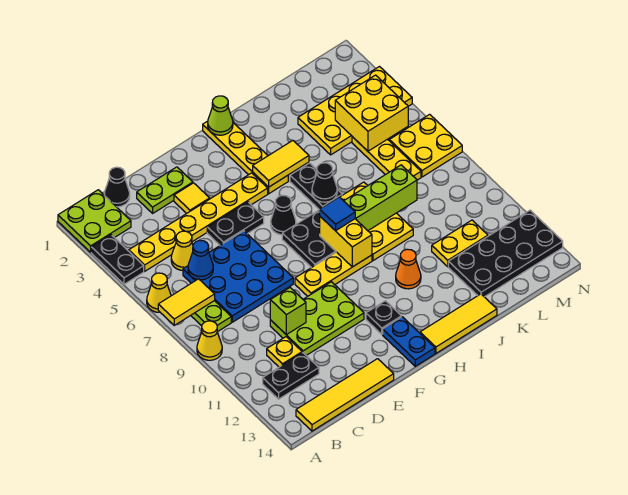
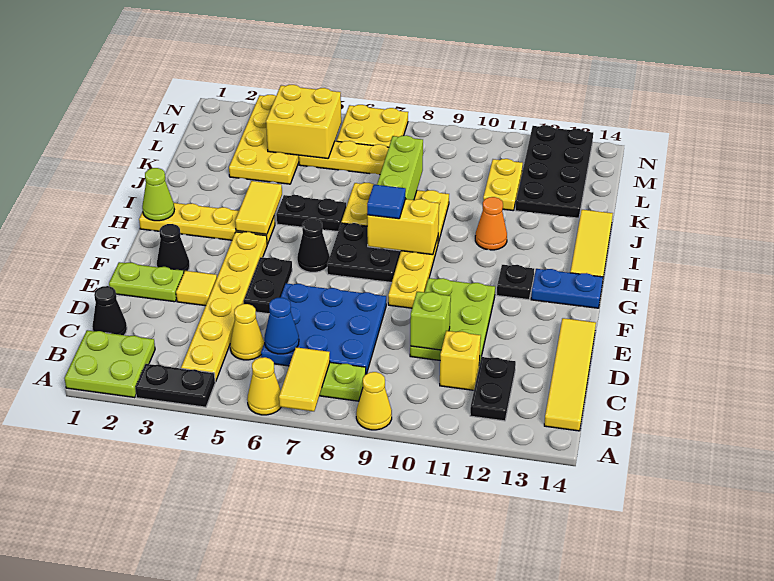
yellow 1x1 plate [267,337,302,367] -> yellow 1x1 brick [440,331,481,390]
lime 1x2 plate [137,167,193,213] -> lime 1x2 plate turned to [109,262,184,302]
black 1x1 cone [312,163,337,202] -> black 1x1 cone moved to [157,224,190,272]

